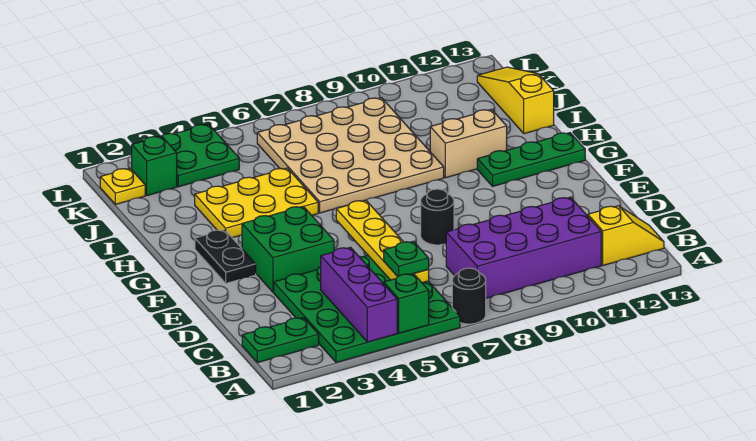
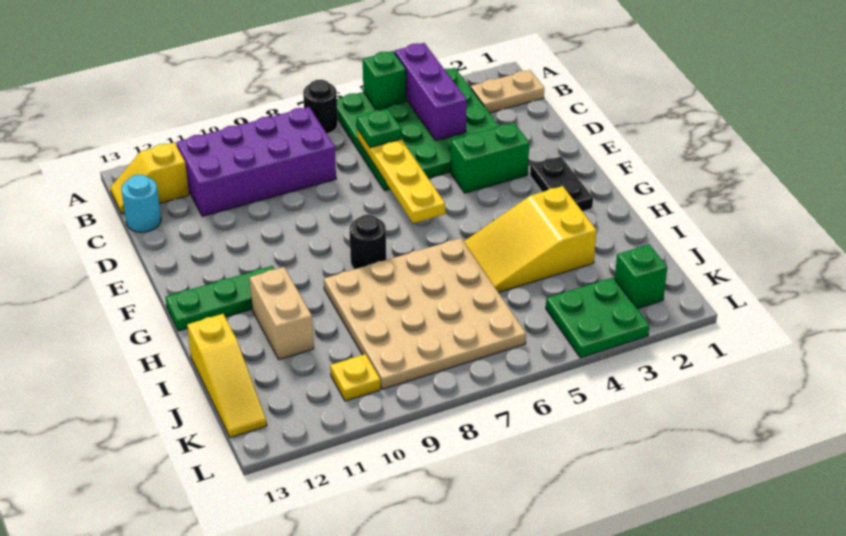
green 1x2 plate [242,318,319,363] -> tan 1x2 plate [471,70,544,113]
none -> cyan 1x1 round brick [121,175,161,232]
green 2x2 brick [242,206,334,292] -> green 1x2 brick [451,123,529,193]
black 1x1 round brick [421,189,454,245] -> black 1x1 round brick moved to [350,215,386,269]
yellow 2x3 plate [195,168,318,238] -> yellow 2x3 slope [464,186,597,293]
tan 1x2 brick [430,109,507,178] -> tan 1x2 brick turned to [250,267,314,360]
yellow 1x1 plate [100,168,145,204] -> yellow 1x1 plate moved to [330,354,381,401]

